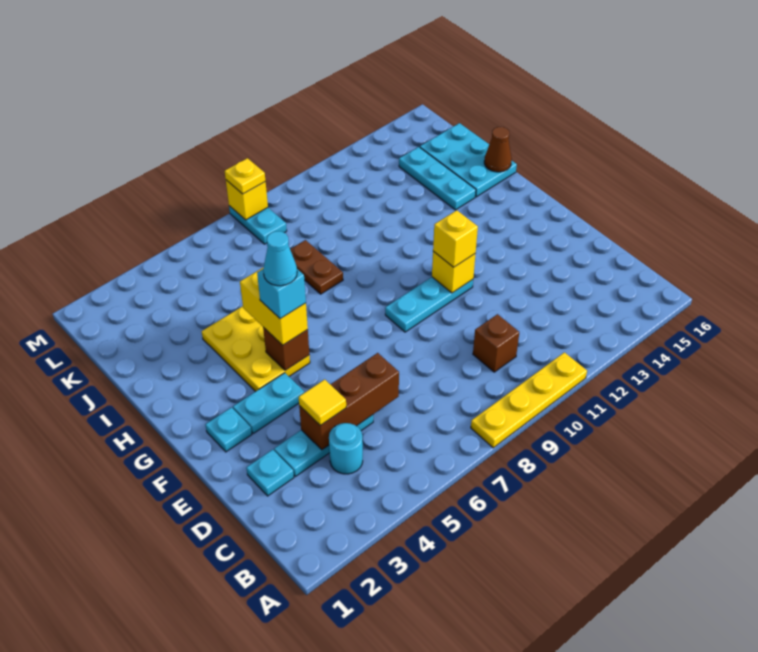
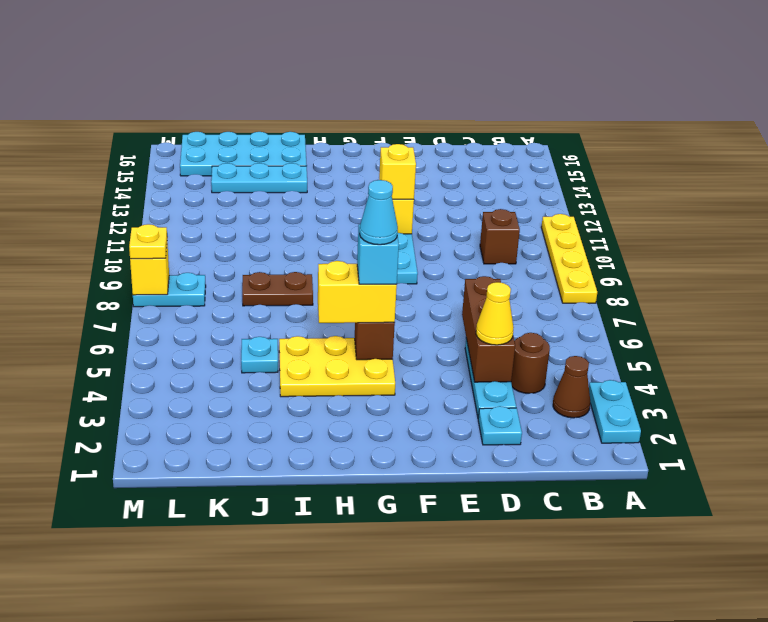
cyan 1x1 round brick [329,423,363,474] -> brown 1x1 round brick [511,333,550,393]
yellow 1x1 tile [299,379,346,425] -> yellow 1x1 cone [476,282,514,345]
cyan 1x1 plate [205,407,252,452] -> cyan 1x1 plate moved to [241,337,278,373]
cyan 1x2 plate [233,373,304,434] -> cyan 1x2 plate moved to [589,380,641,443]
cyan 2x3 plate [420,123,517,197] -> cyan 2x4 plate [180,132,307,176]
brown 1x1 cone [484,127,512,172] -> brown 1x1 cone moved to [553,356,590,418]

